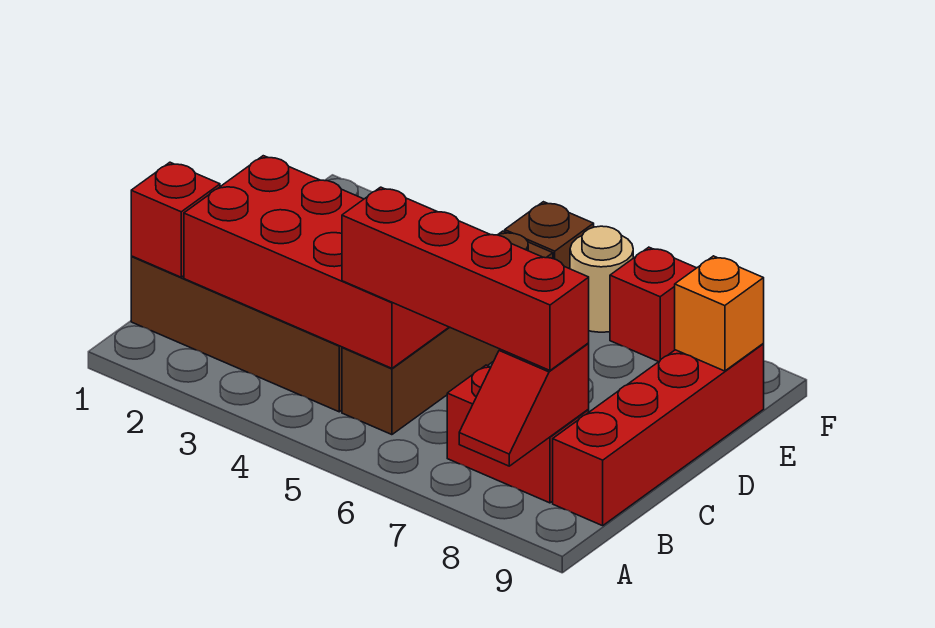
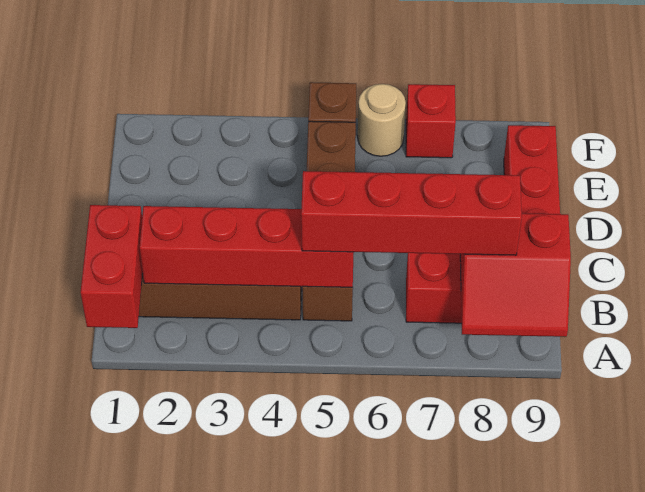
red 1x2 slope [459,343,589,466] -> red 2x2 slope [460,213,571,337]
red 1x1 brick [131,162,220,277] -> red 1x2 brick [81,205,143,328]
red 2x4 brick [184,156,449,368] -> red 1x4 brick [140,206,354,287]
orange 1x1 brick [675,256,764,371] -> none

